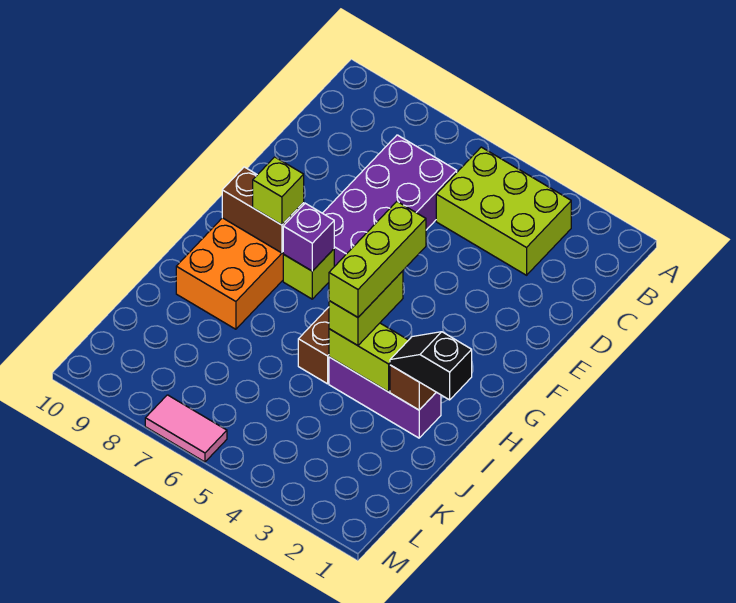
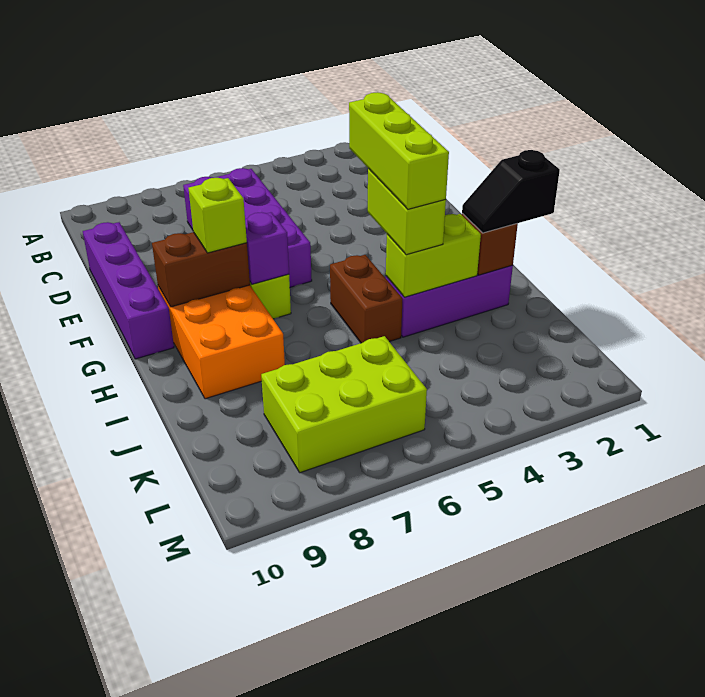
lime 2x3 brick [436,147,571,275] -> lime 2x3 brick moved to [261,336,427,473]
none -> purple 1x4 brick [83,222,174,359]
pink 1x2 tile [145,395,227,462] -> none

